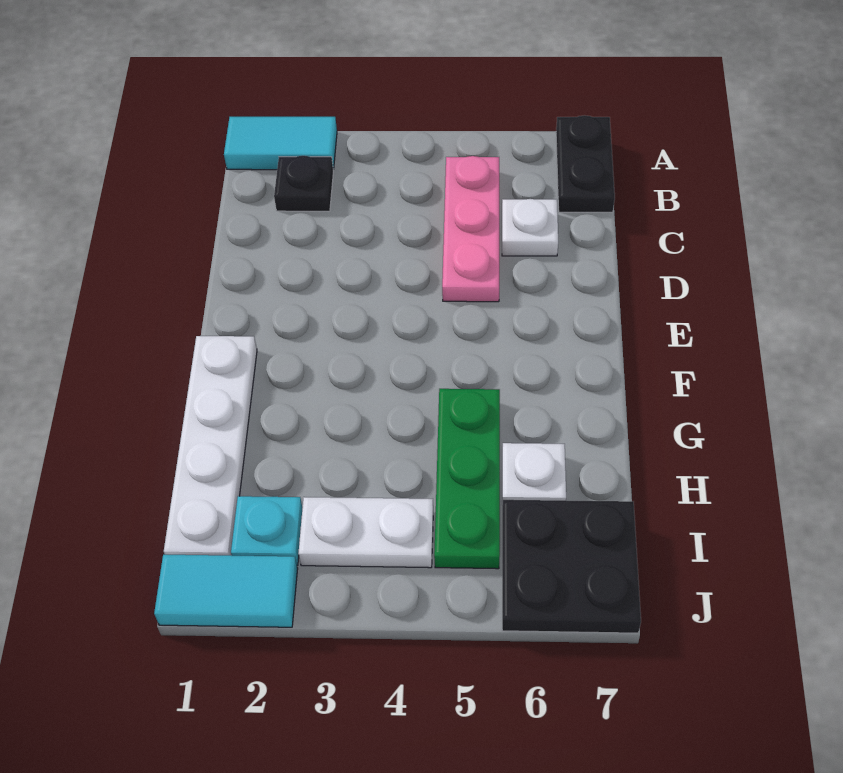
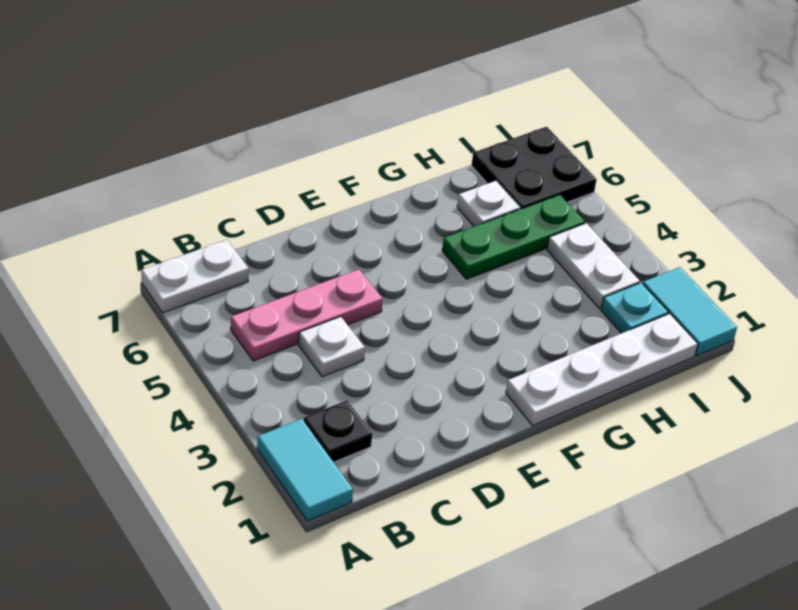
black 1x2 plate [556,115,615,212] -> white 1x2 plate [141,240,249,313]
white 1x1 plate [502,199,558,256] -> white 1x1 plate moved to [299,317,365,377]

